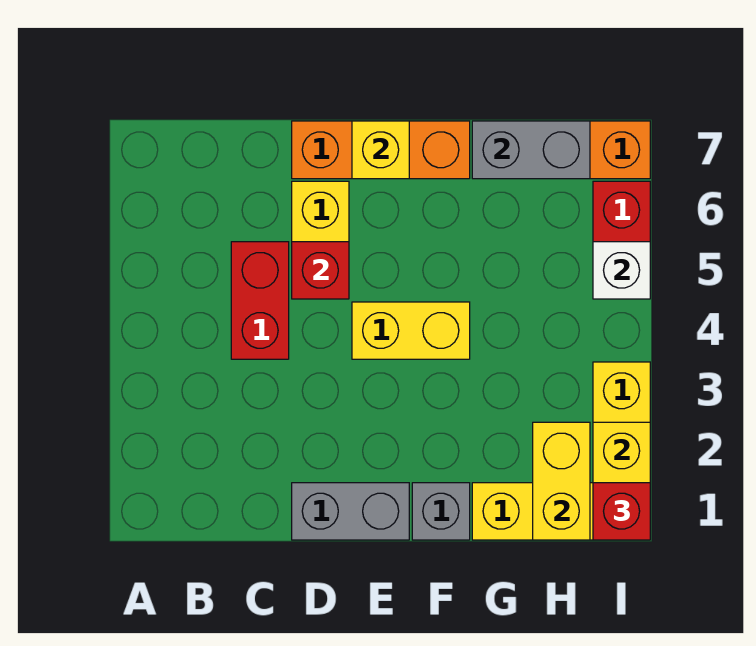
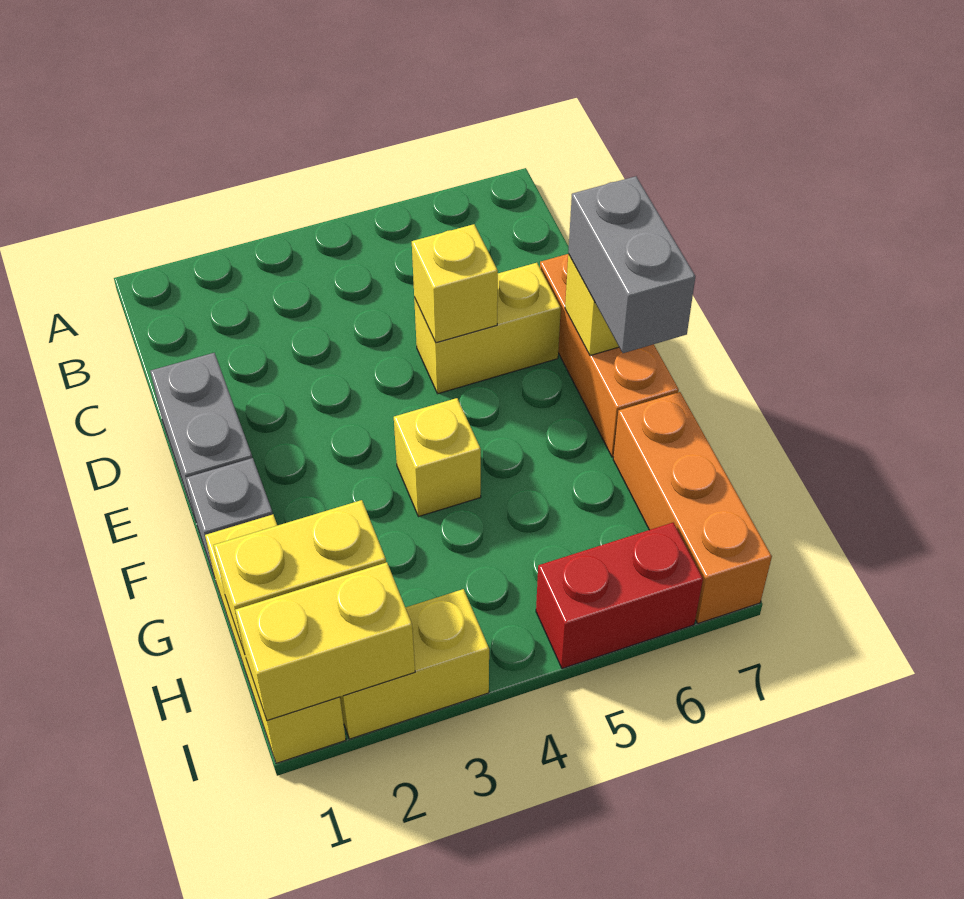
red 1x2 brick [231,242,289,359] -> none
red 1x1 brick [292,242,349,299] -> yellow 1x1 brick [412,224,498,343]
yellow 1x2 brick [352,302,470,359] -> yellow 1x1 brick [394,398,481,517]
grey 1x2 brick [472,121,590,179] -> grey 1x2 brick moved to [568,176,695,353]
red 1x1 brick [593,483,650,540] -> none
white 1x1 brick [593,242,650,299] -> none

